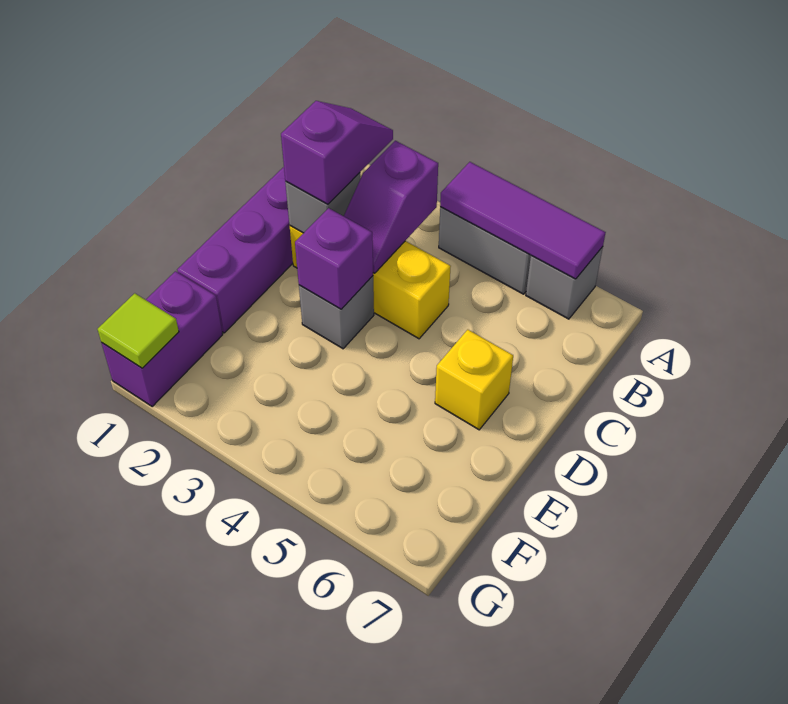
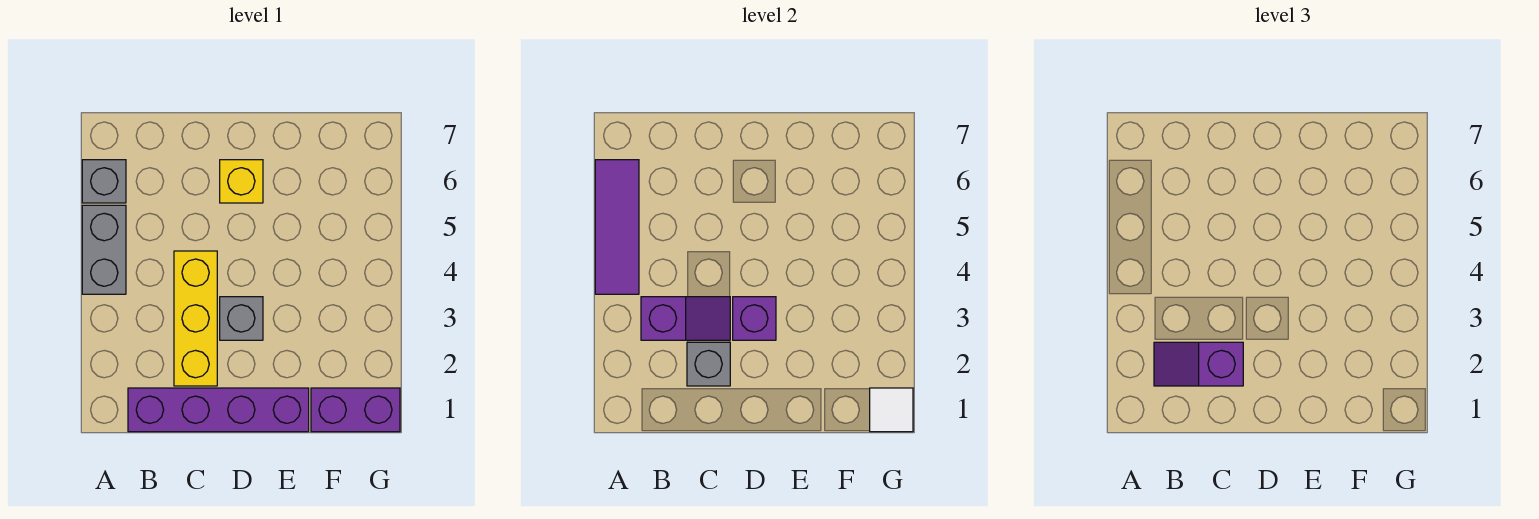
lime 1x1 tile [98,293,179,368] -> white 1x1 tile [870,388,913,432]

